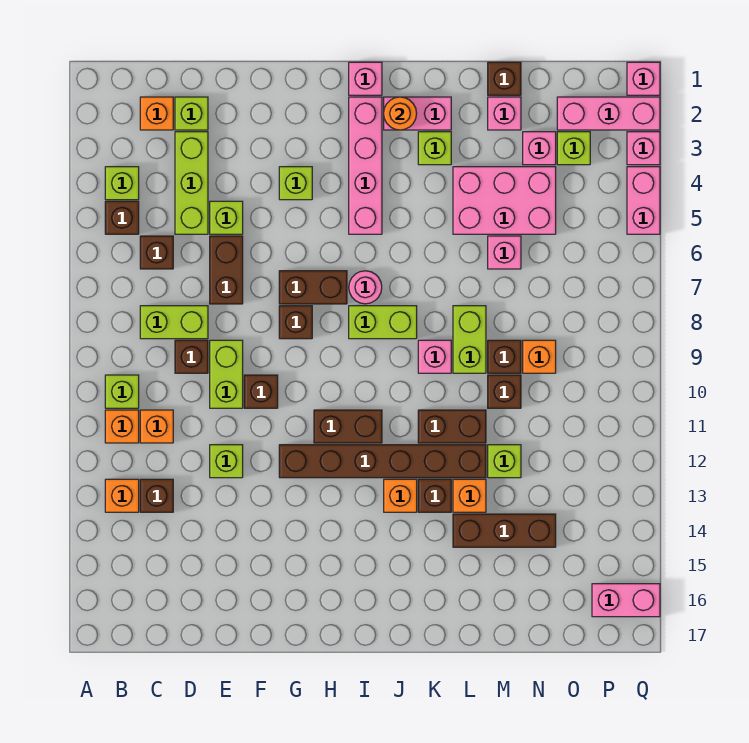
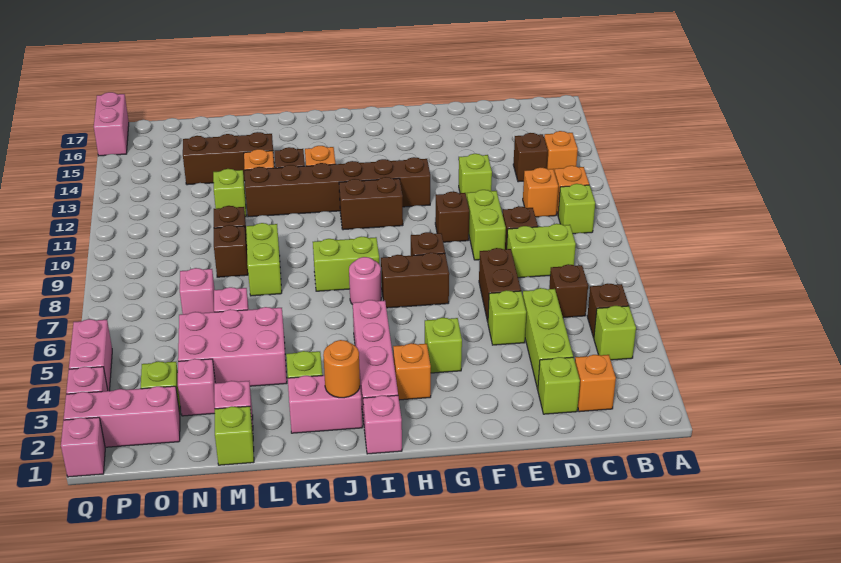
pink 1x1 brick [418,340,451,373] -> pink 1x1 brick moved to [180,268,215,314]
brown 1x2 brick [418,410,486,443] -> none
brown 1x1 brick [488,62,521,95] -> lime 1x1 brick [215,406,254,465]
orange 1x1 brick [523,340,556,373] -> orange 1x1 brick moved to [393,343,431,400]
pink 1x2 brick [592,584,660,617] -> pink 1x2 brick turned to [94,92,129,156]

